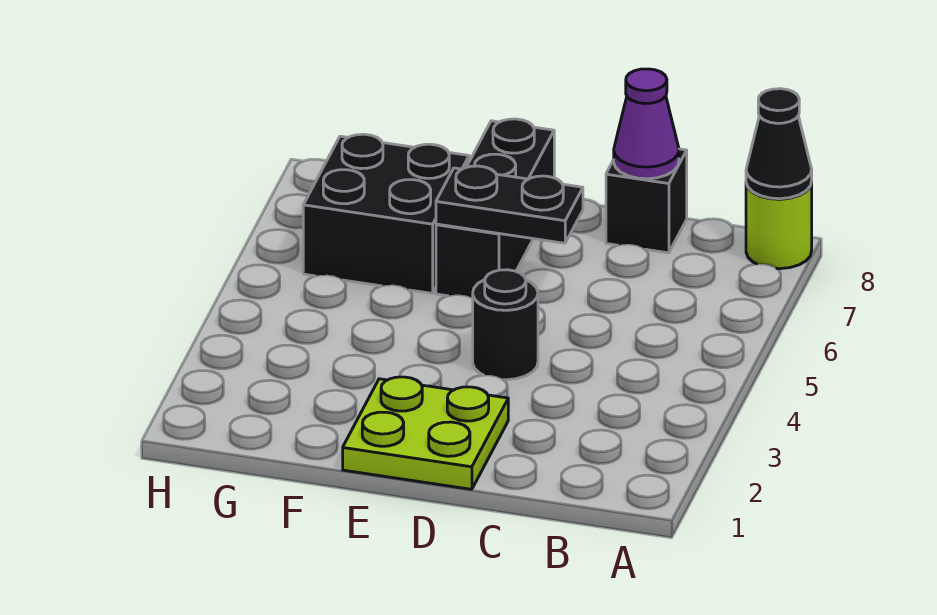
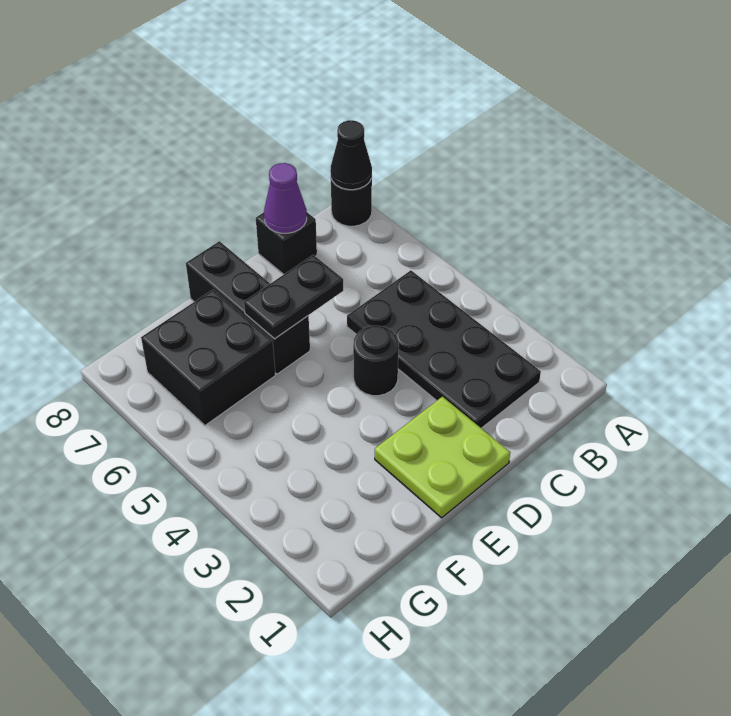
lime 1x1 round brick [746,182,812,269] -> black 1x1 round brick [331,178,372,226]
none -> black 2x4 plate [347,270,541,428]

